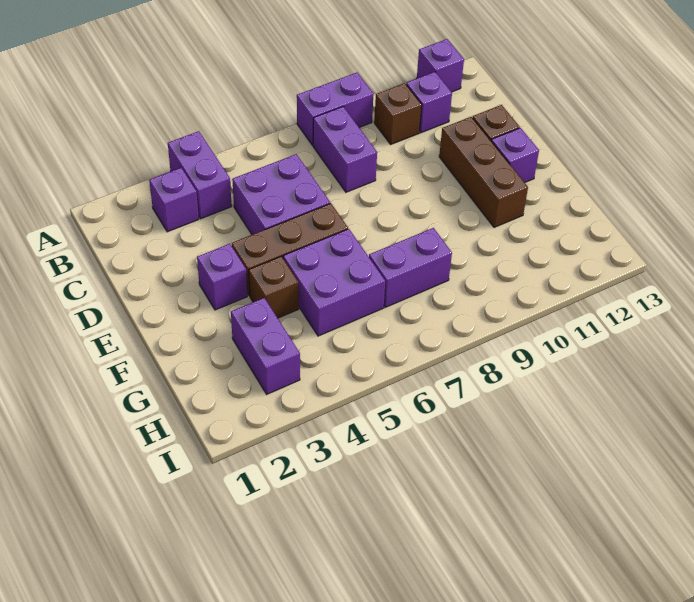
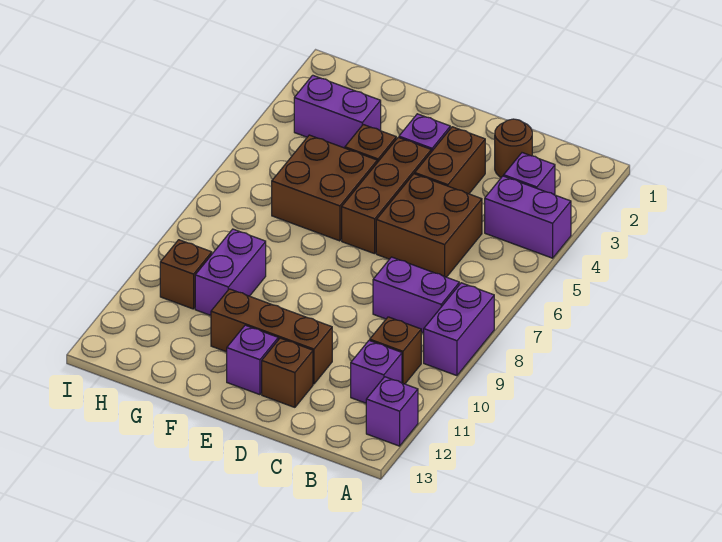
none -> brown 1x1 round brick [495,119,532,177]
purple 2x2 brick [232,154,330,235] -> brown 2x2 brick [376,174,482,277]
none -> brown 1x2 brick [415,127,485,194]
purple 2x2 brick [283,229,385,336] -> brown 2x2 brick [272,135,377,241]
purple 1x2 brick [369,228,452,307] -> purple 1x2 brick moved to [195,229,266,315]
none -> brown 1x1 brick [160,240,212,309]

